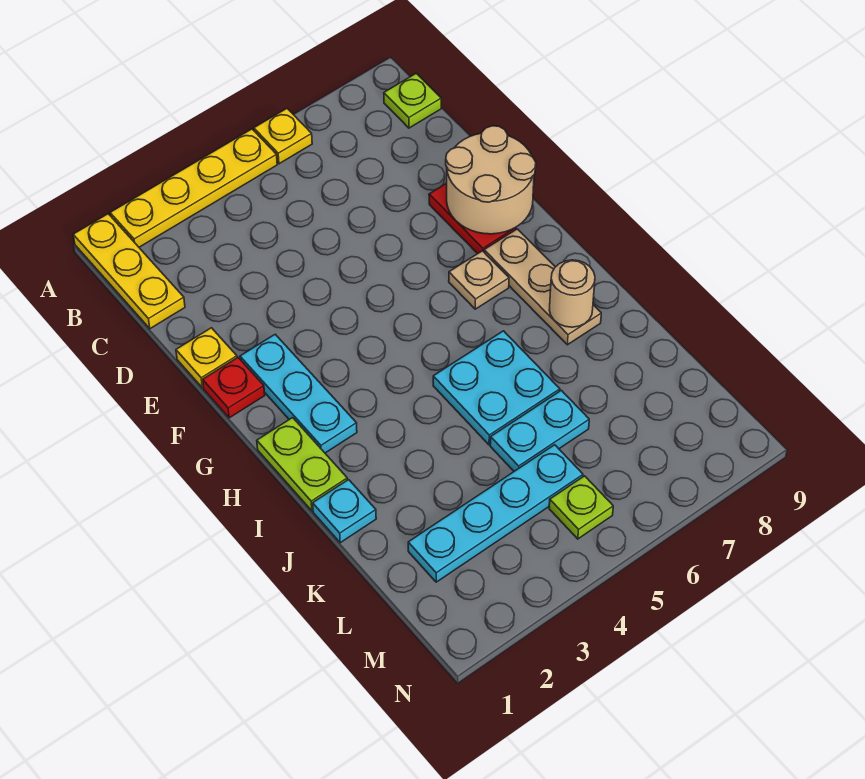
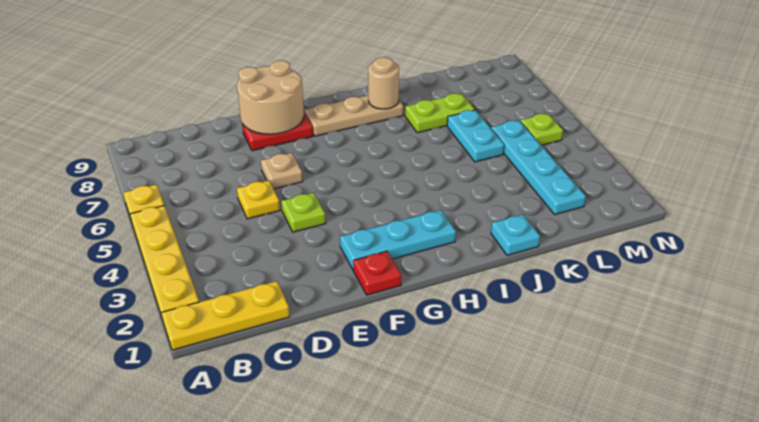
lime 1x1 plate [384,73,441,128] -> lime 1x1 plate moved to [281,193,326,232]
yellow 1x1 plate [176,328,237,388] -> yellow 1x1 plate moved to [237,180,280,219]
tan 1x1 plate [449,251,509,309] -> tan 1x1 plate moved to [261,153,303,189]
lime 1x2 plate [257,418,347,511] -> lime 1x2 plate moved to [405,93,475,133]
cyan 2x2 plate [433,331,560,445] -> none

